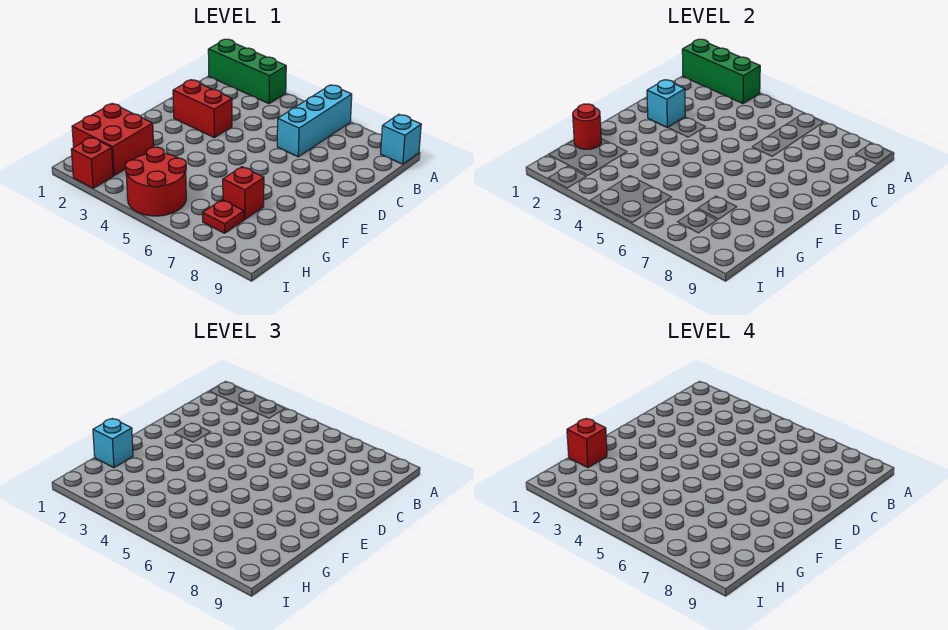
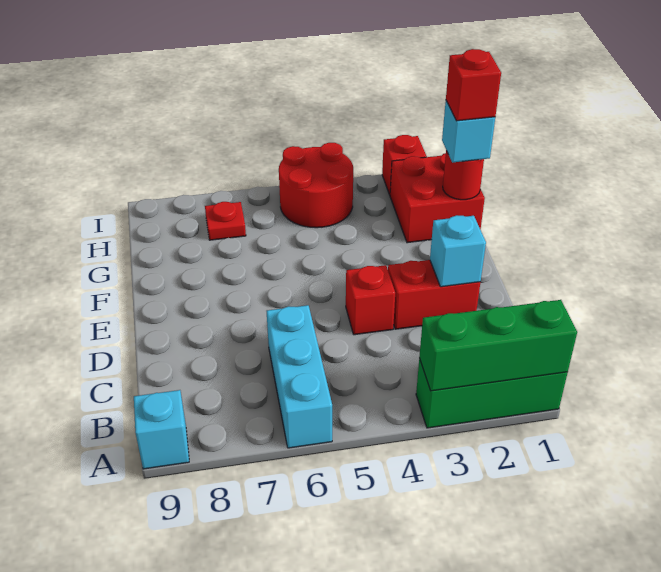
red 1x1 brick [223,167,264,219] -> red 1x1 brick moved to [346,265,395,335]

